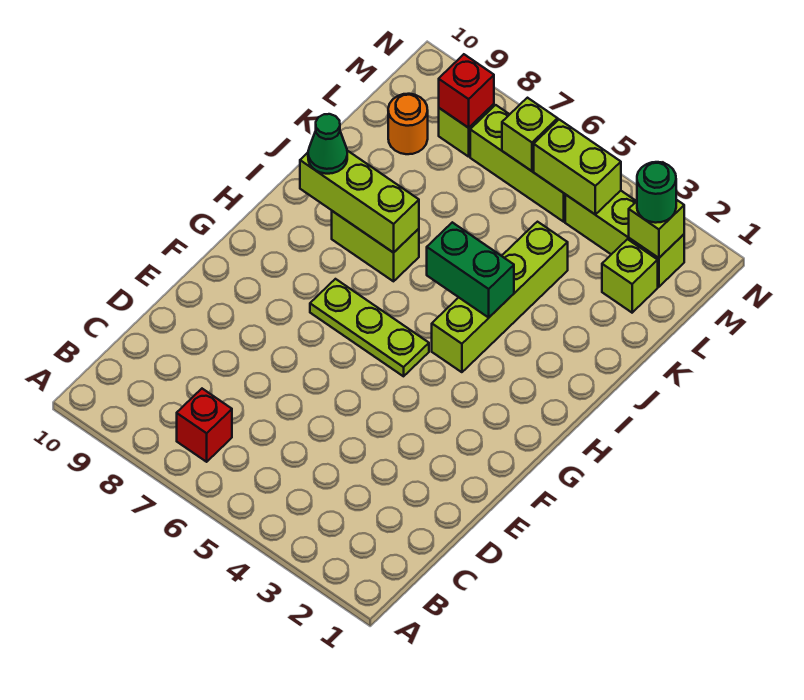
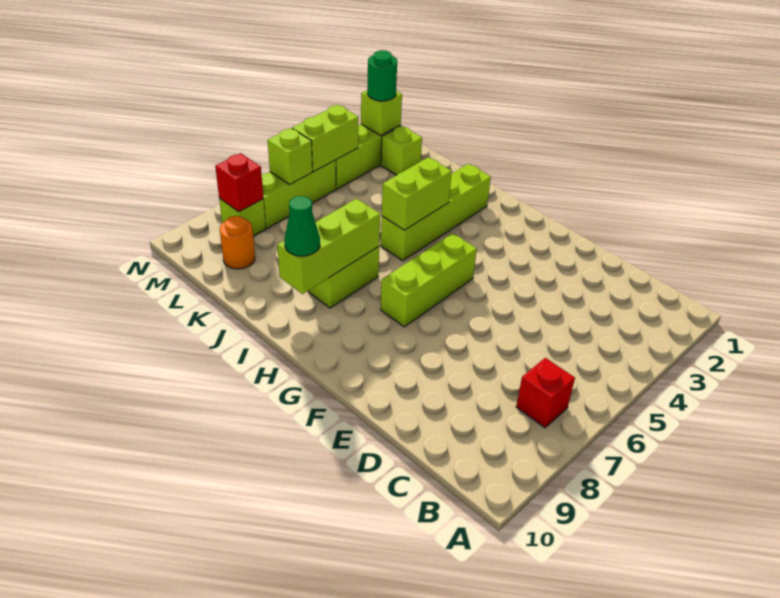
lime 1x3 plate [310,279,429,376] -> lime 1x3 brick [381,233,477,327]
lime 1x4 brick [432,222,568,372] -> lime 1x4 brick turned to [381,164,491,261]
green 1x2 brick [427,222,514,317] -> lime 1x2 brick [382,157,452,230]

